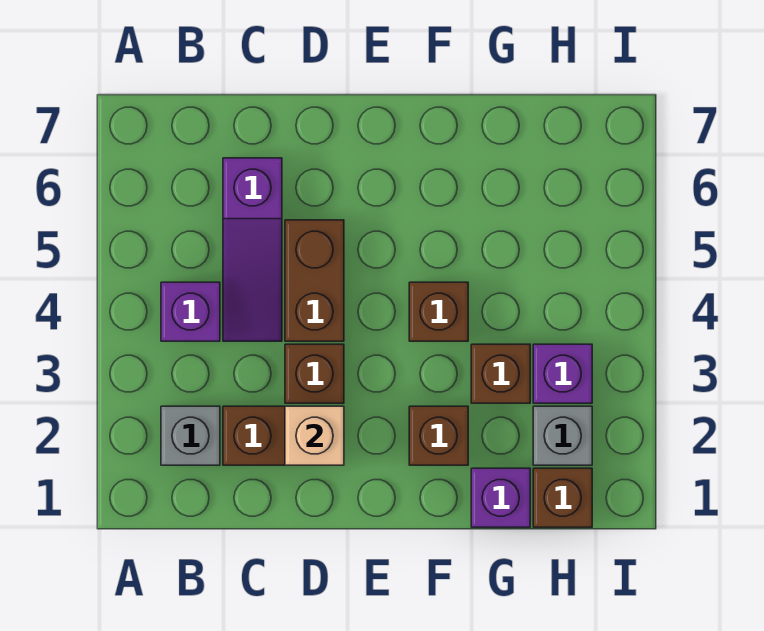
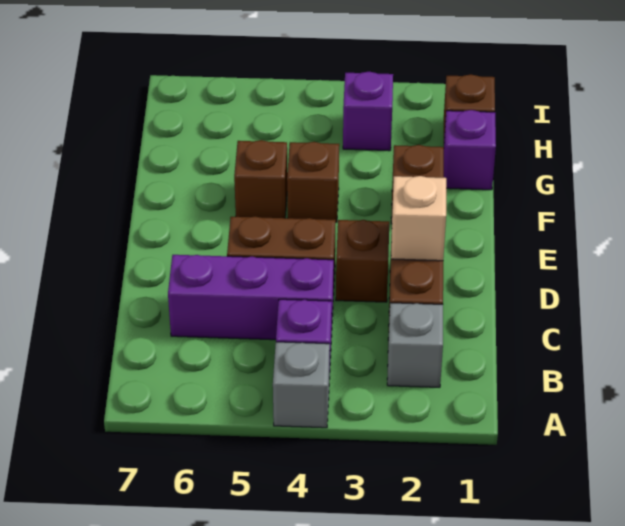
purple 1x3 slope [223,158,282,341] -> purple 1x3 brick [168,255,334,340]
brown 1x1 brick [471,344,530,403] -> brown 1x1 brick moved to [234,140,287,218]
grey 1x1 brick [533,406,592,465] -> grey 1x1 brick moved to [273,342,330,428]

